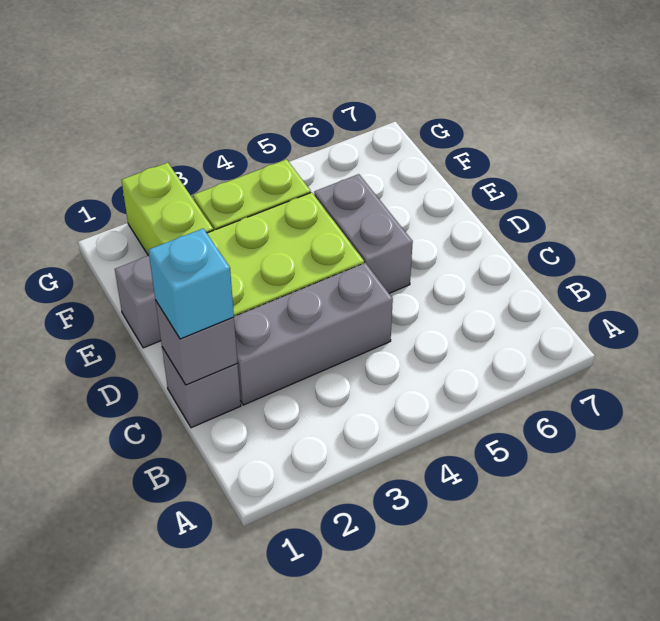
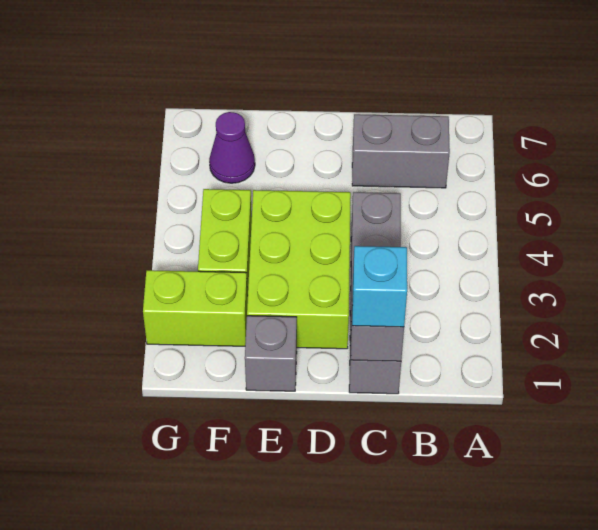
grey 1x2 brick [314,174,413,293] -> grey 1x2 brick moved to [352,114,450,188]
none -> purple 1x1 cone [209,112,255,183]

